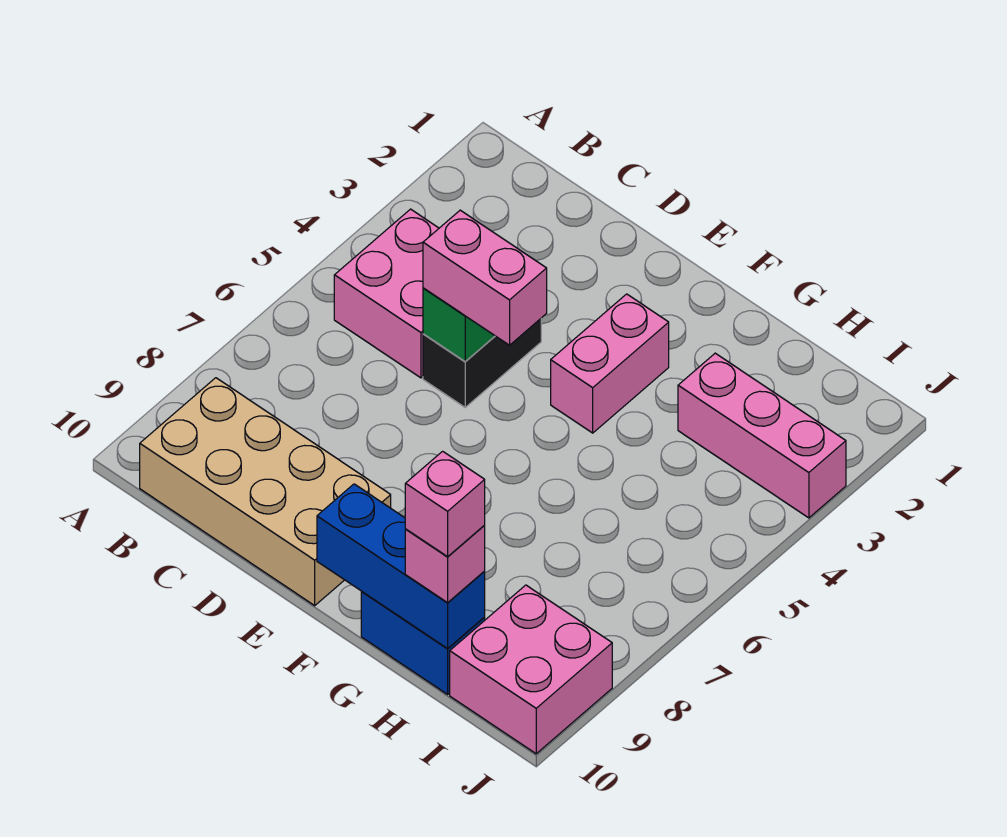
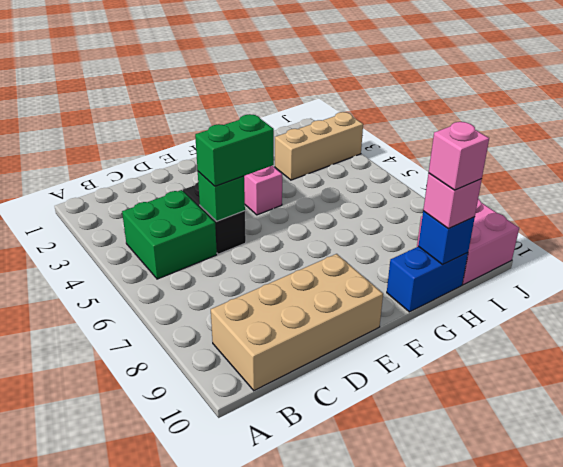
pink 2x2 brick [334,209,439,378] -> green 2x2 brick [122,190,217,279]
pink 1x2 brick [423,210,547,345] -> green 1x2 brick [195,114,274,186]
blue 1x3 brick [317,484,485,648] -> blue 1x1 brick [418,211,475,264]
pink 1x3 brick [678,353,846,518] -> tan 1x3 brick [275,112,363,180]

